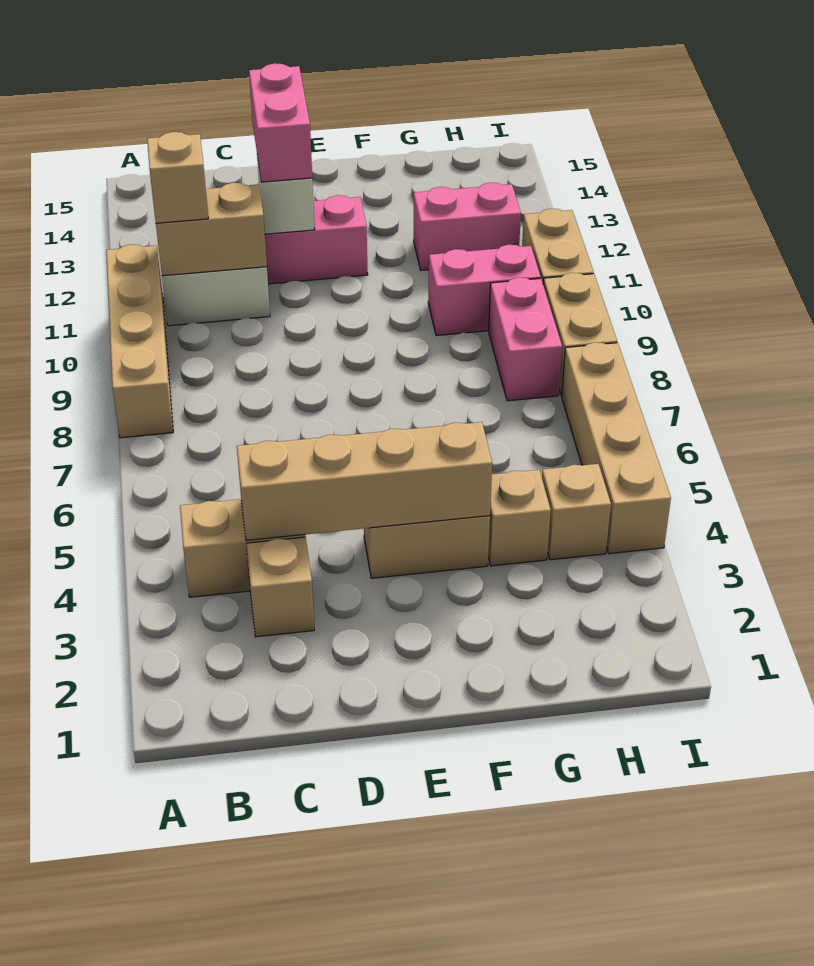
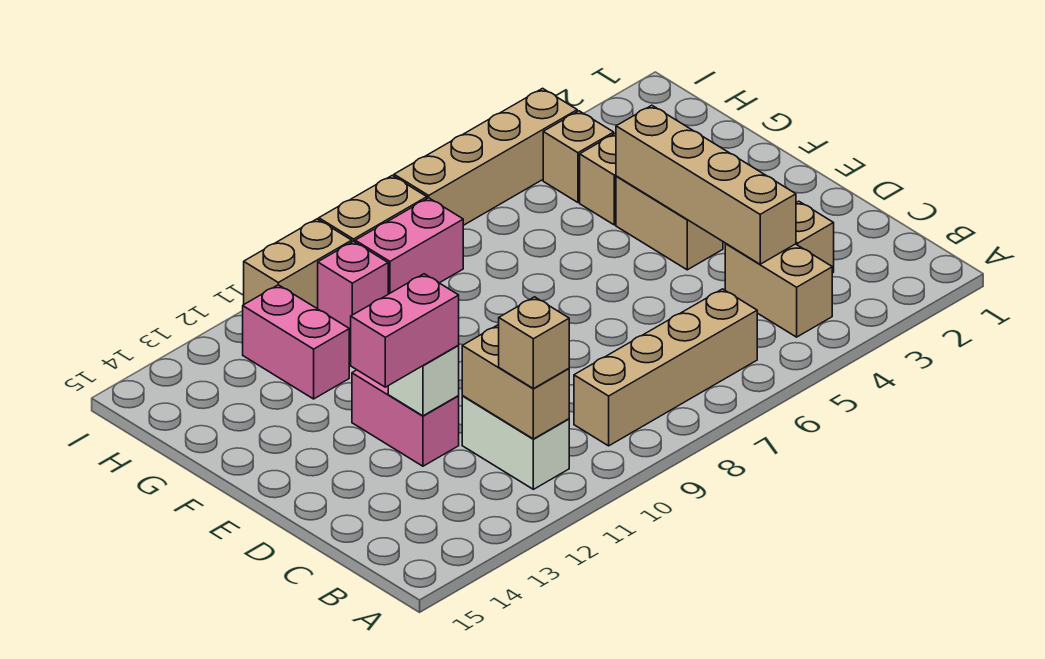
tan 1x4 brick [106,244,173,438] -> tan 1x4 brick moved to [574,289,757,446]
pink 1x2 brick [428,245,541,336] -> pink 1x1 brick [318,241,388,332]

